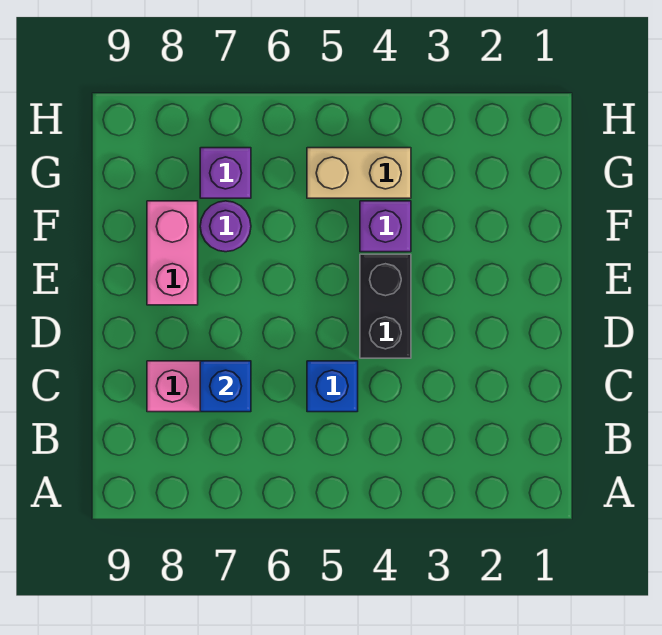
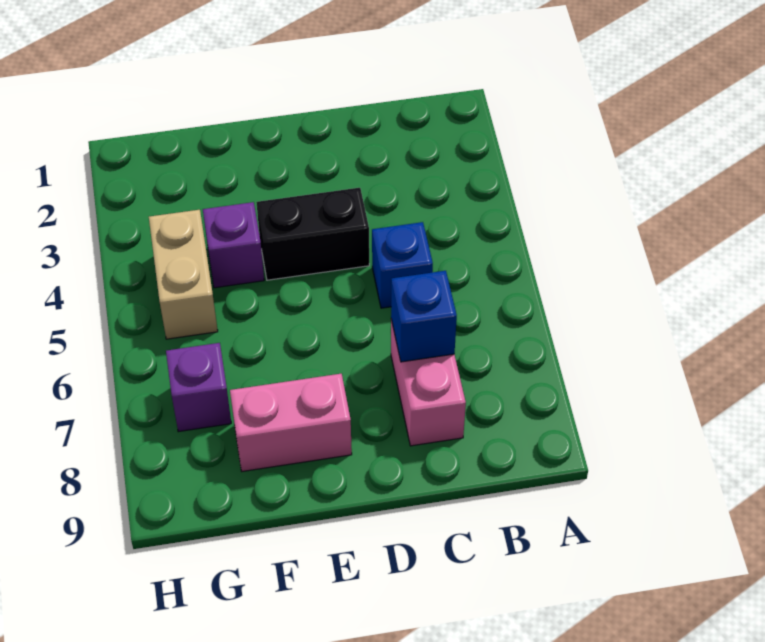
purple 1x1 round brick [200,201,251,252] -> none

